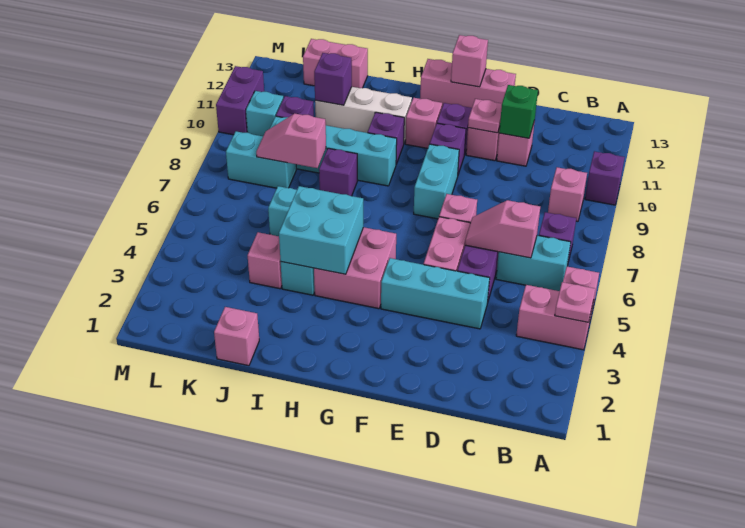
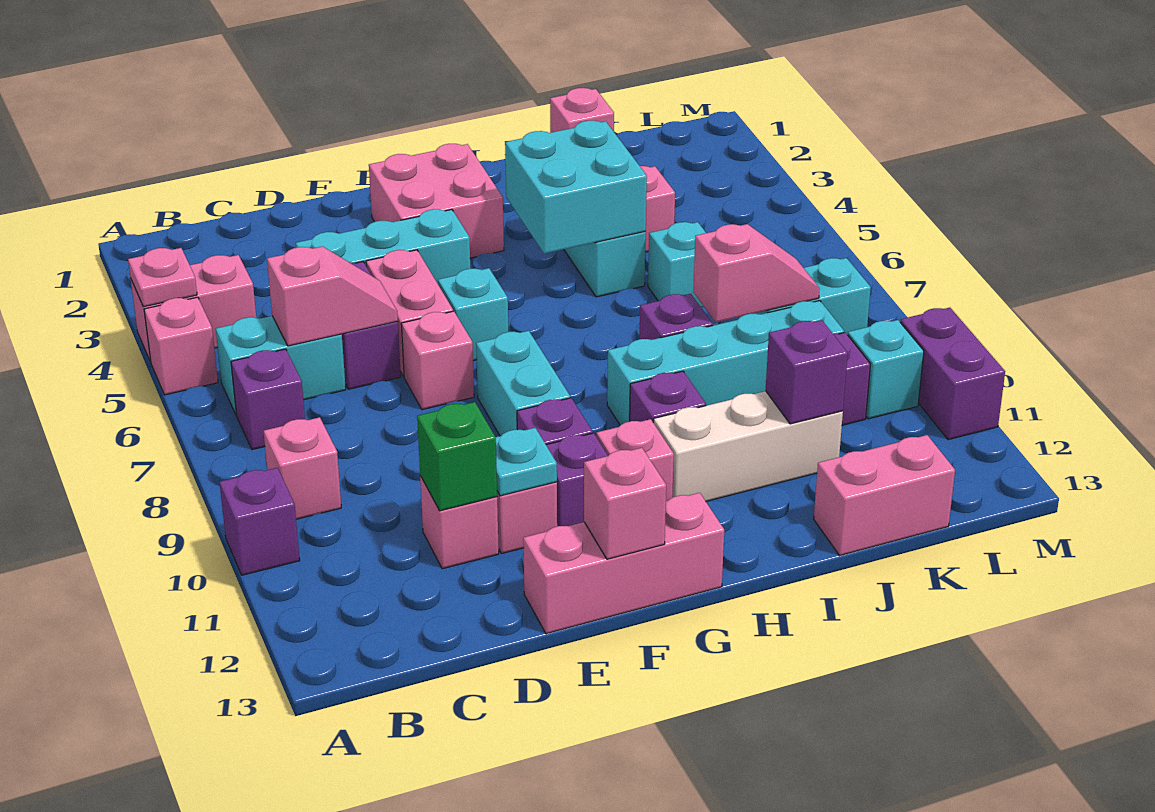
pink 1x1 plate [468,99,502,133] -> cyan 1x1 plate [496,428,557,496]
none -> cyan 1x1 brick [438,268,508,361]
pink 2x2 brick [314,227,396,309] -> pink 2x2 brick moved to [369,144,504,258]

